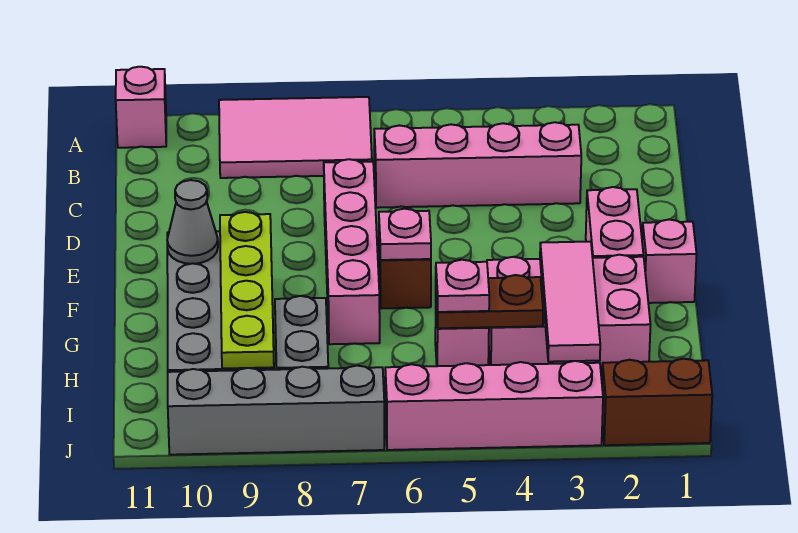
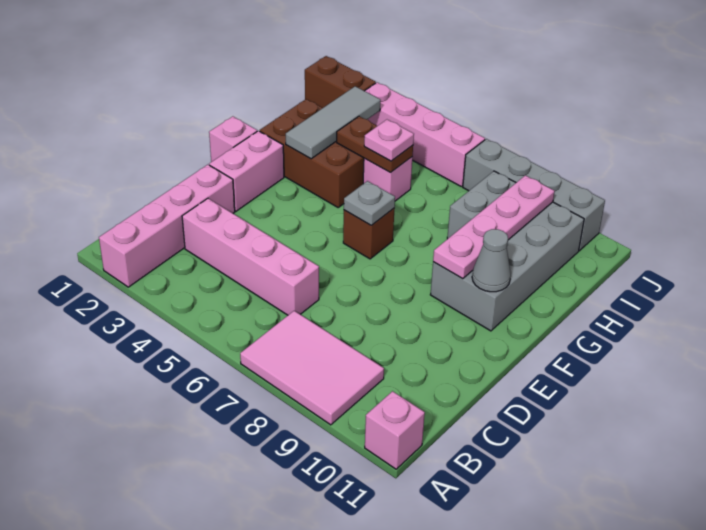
pink 1x4 brick [324,159,380,344] -> pink 1x4 brick moved to [99,165,235,287]
pink 1x1 plate [379,209,431,260] -> grey 1x1 plate [344,181,395,225]
lime 1x4 plate [220,212,274,369] -> pink 1x4 plate [433,175,555,279]
pink 2x3 brick [487,255,650,374] -> brown 2x3 brick [260,99,364,207]
pink 1x3 tile [540,242,600,362] -> grey 1x3 tile [286,86,381,159]

